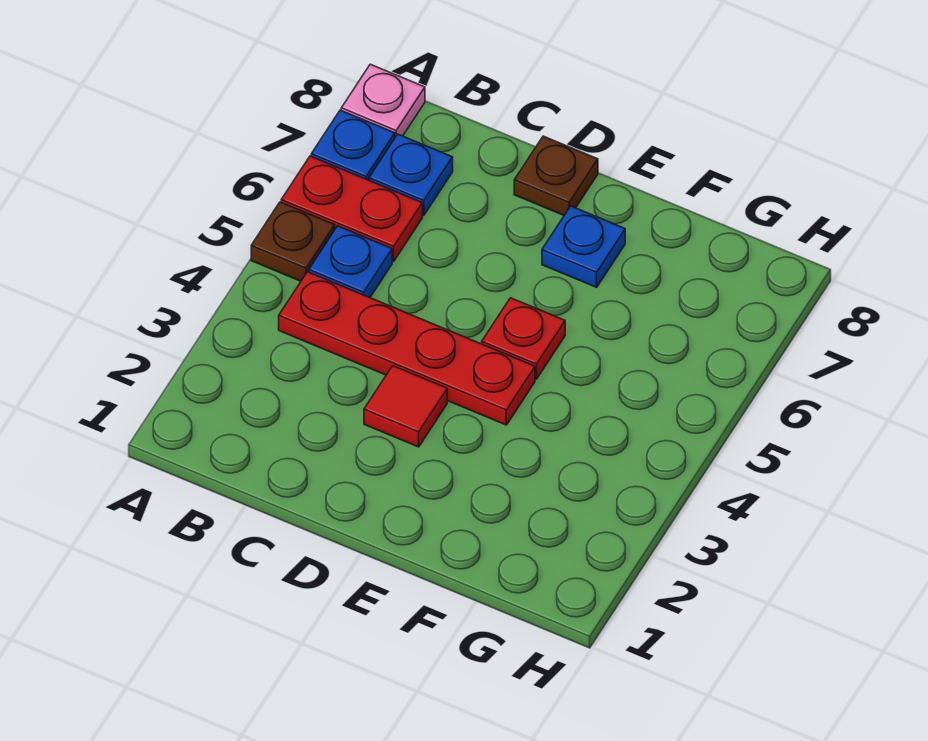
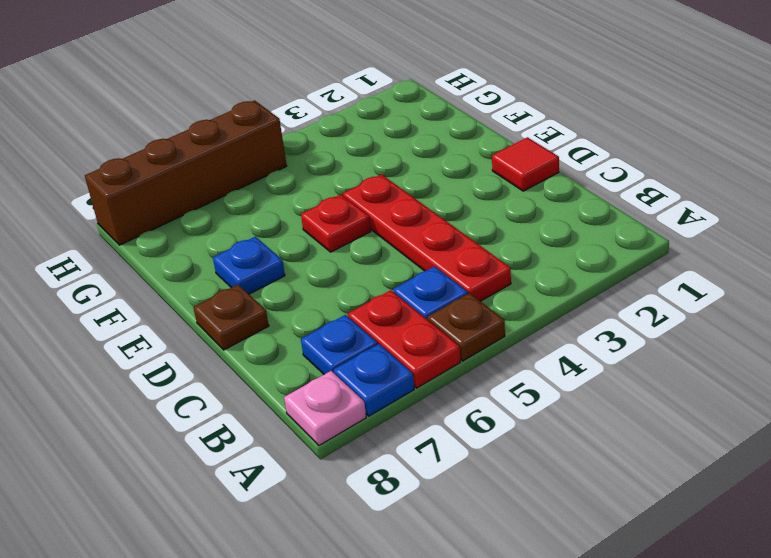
red 1x1 tile [364,366,447,447] -> red 1x1 tile moved to [492,137,559,191]
none -> brown 1x4 brick [85,100,287,245]

